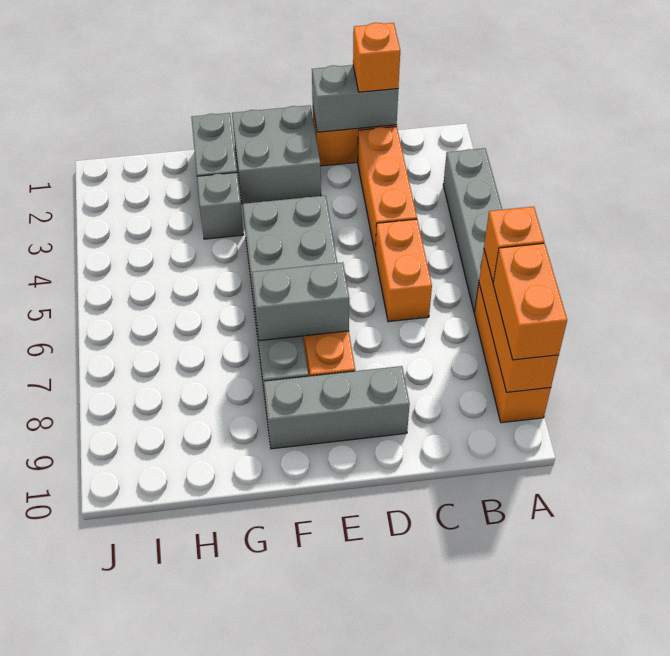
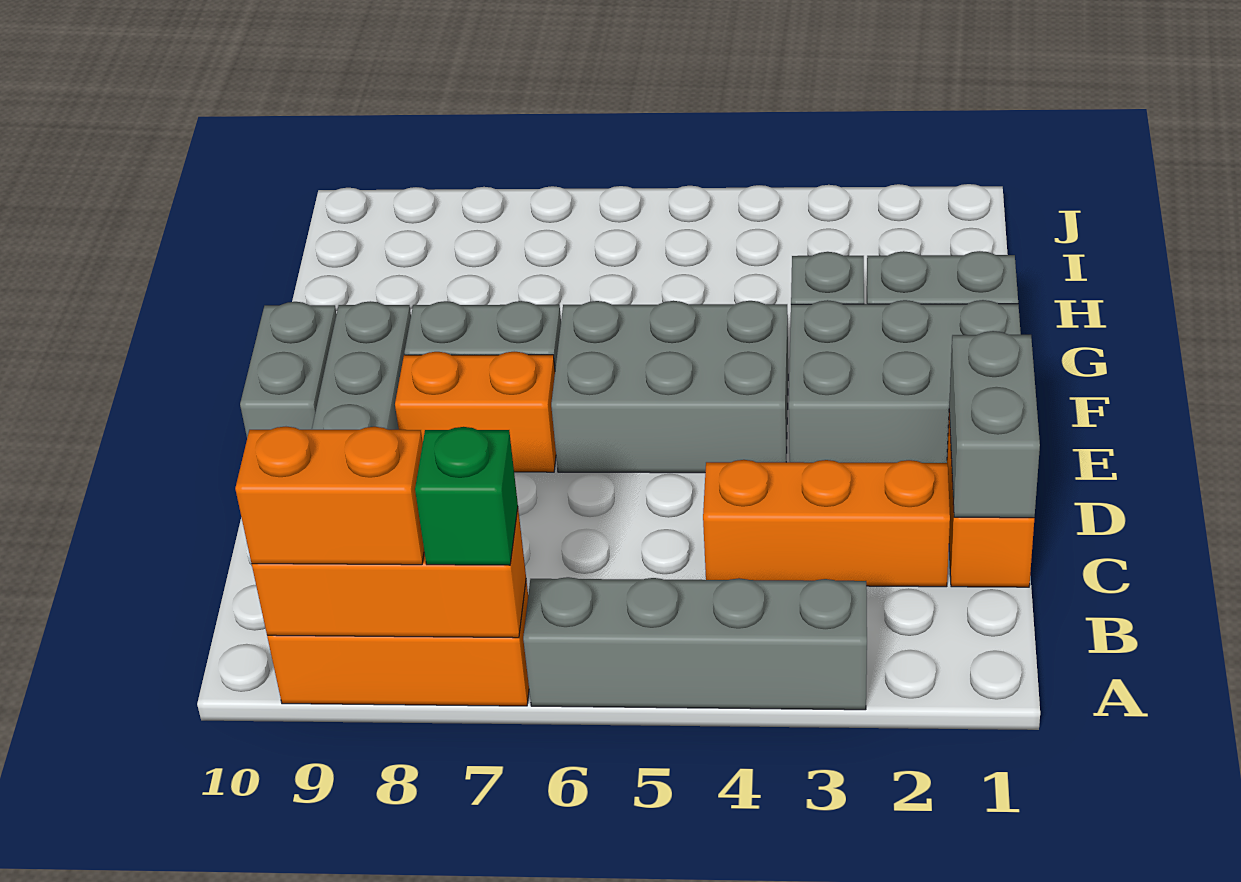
orange 1x1 brick [484,207,544,282] -> green 1x1 brick [415,427,518,565]
orange 1x1 brick [353,23,400,92] -> none
orange 1x2 brick [375,219,432,322] -> none
grey 2x2 brick [232,105,321,204] -> grey 2x3 brick [789,300,1021,463]
grey 1x2 brick [252,262,349,341] -> grey 1x2 brick moved to [240,302,337,437]

